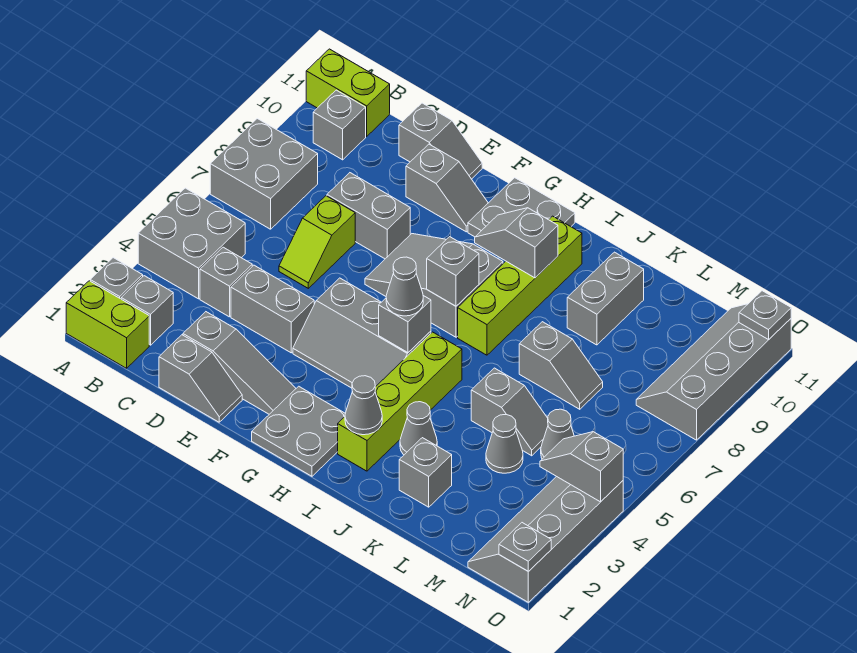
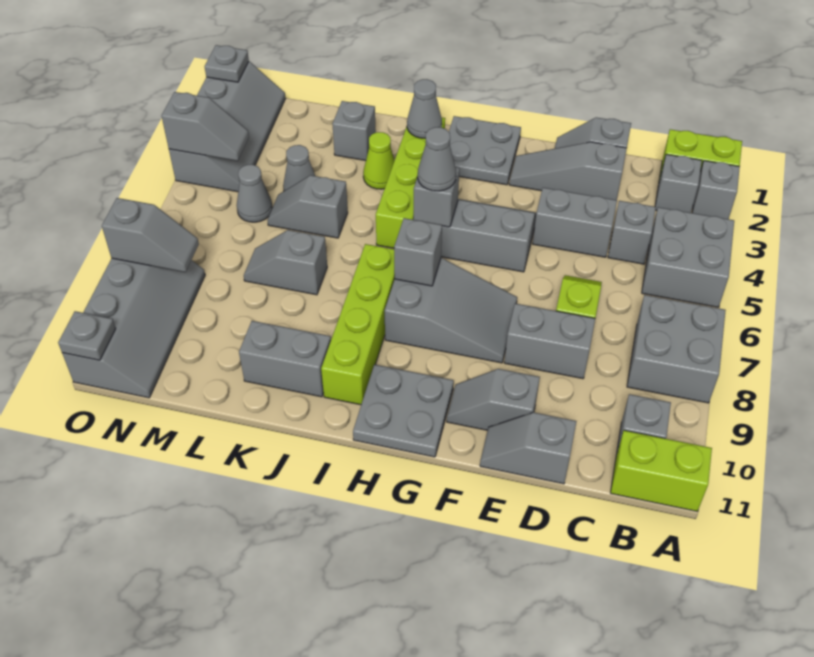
grey 1x2 slope [475,208,558,278] -> grey 1x2 slope moved to [102,198,199,272]
grey 1x1 cone [400,402,437,455] -> lime 1x1 cone [363,132,395,189]
grey 1x2 brick [567,252,644,345] -> grey 1x2 brick turned to [239,321,331,397]

